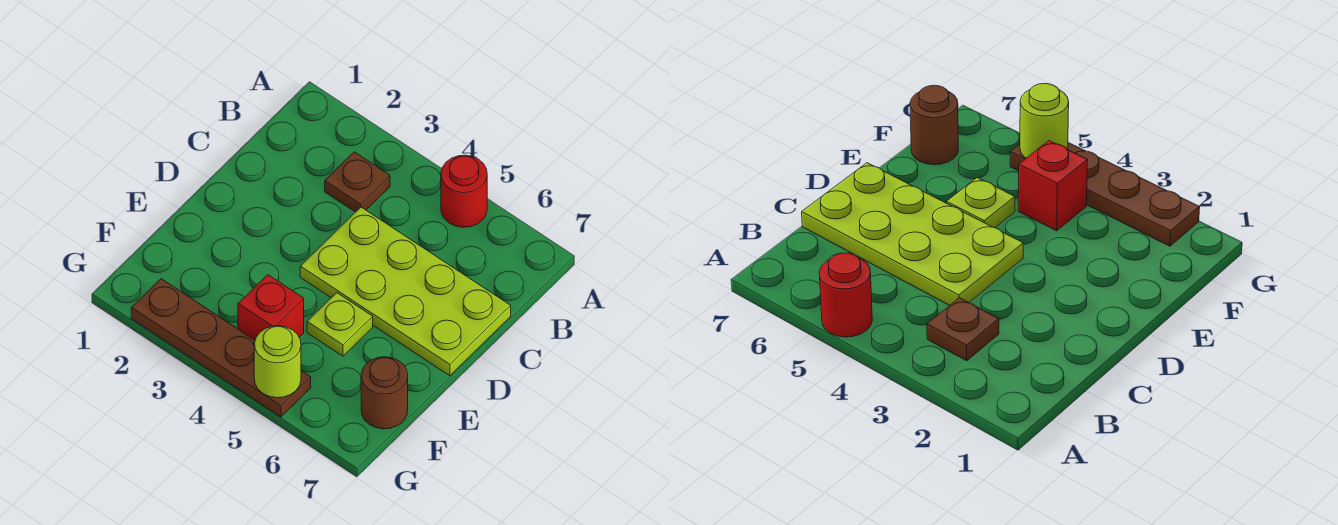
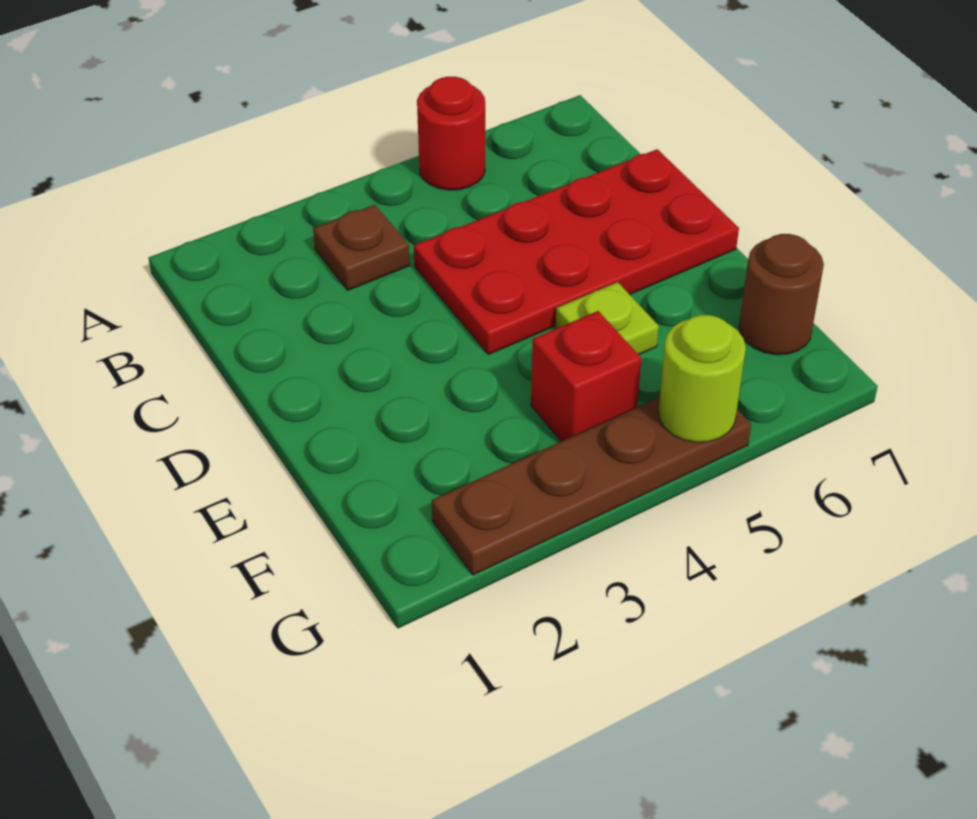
lime 2x4 plate [300,207,511,376] -> red 2x4 plate [414,149,739,355]

